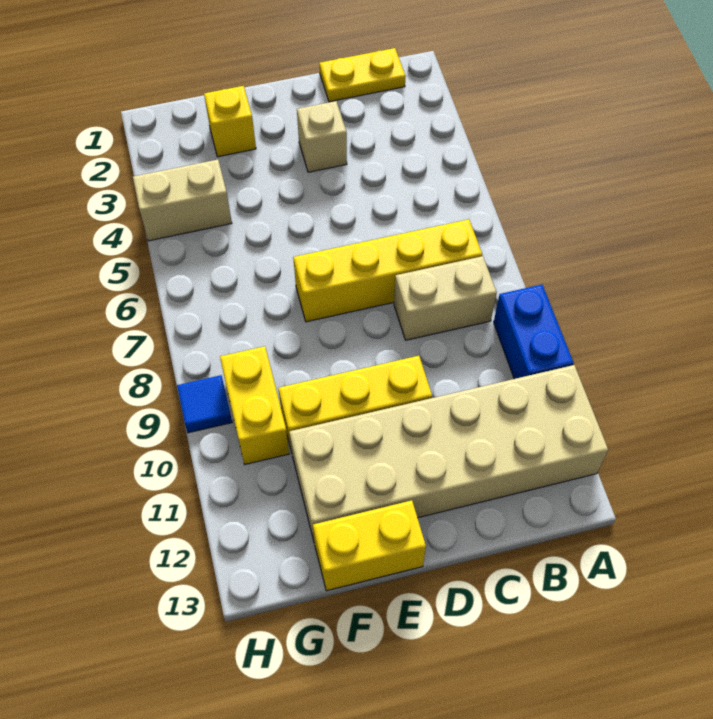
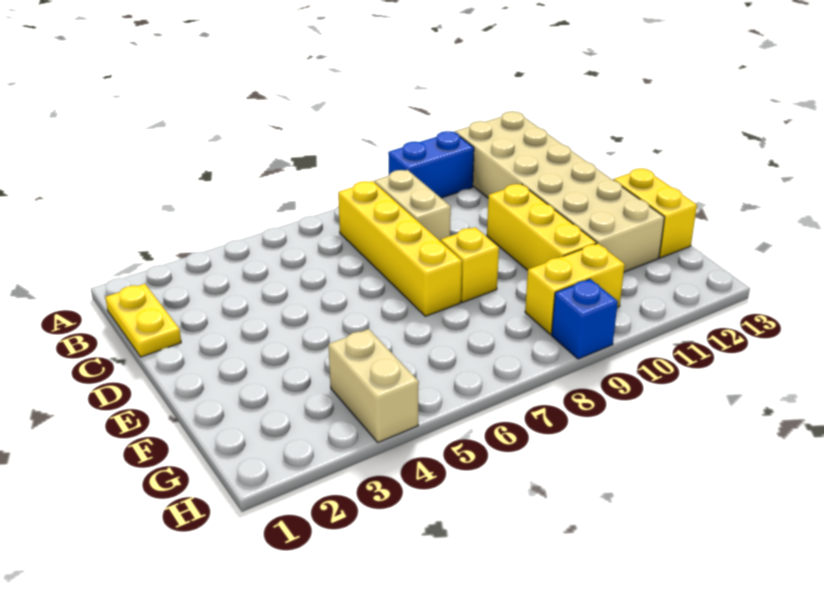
tan 1x1 brick [297,101,347,172] -> none
yellow 1x1 brick [204,86,256,157] -> yellow 1x1 brick moved to [441,227,499,302]
blue 1x1 tile [177,375,232,433] -> blue 1x1 brick [552,279,618,359]

